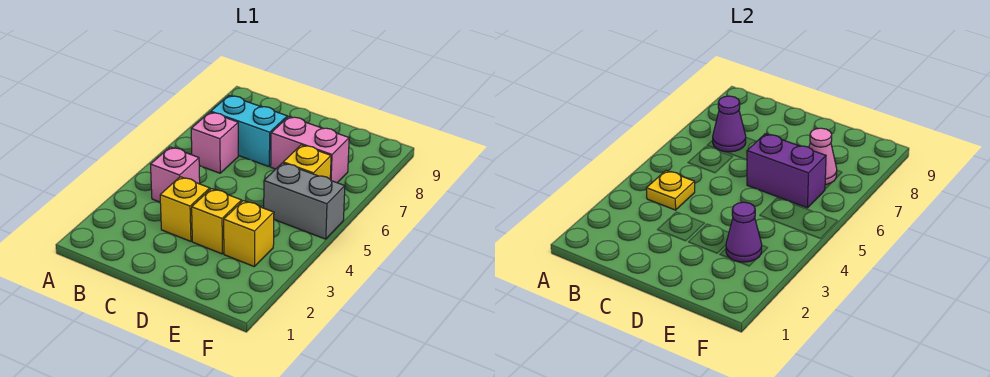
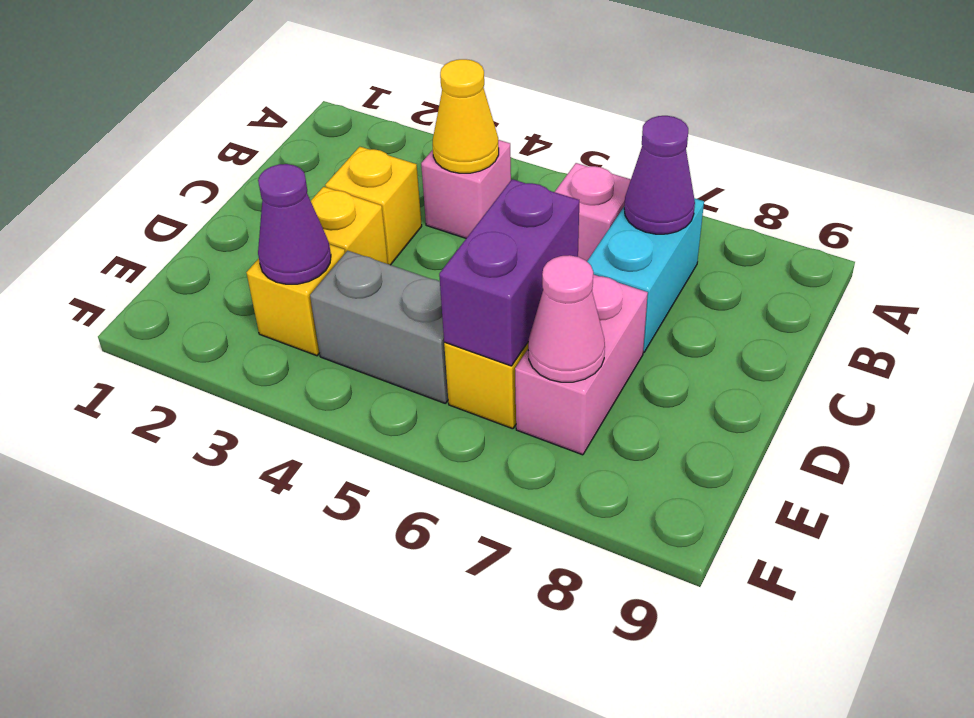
yellow 1x1 plate [646,171,695,210] -> yellow 1x1 cone [433,59,499,173]
grey 1x2 brick [264,163,345,239] -> grey 1x2 brick turned to [310,251,448,403]

